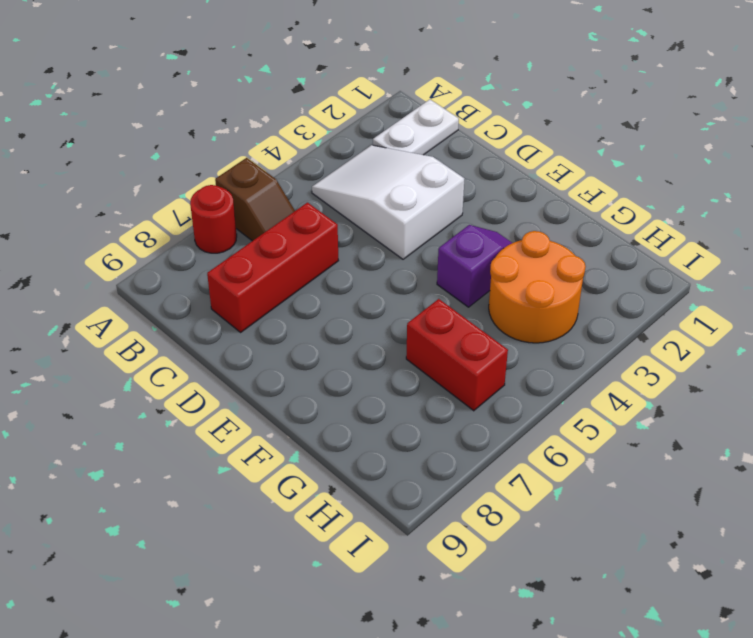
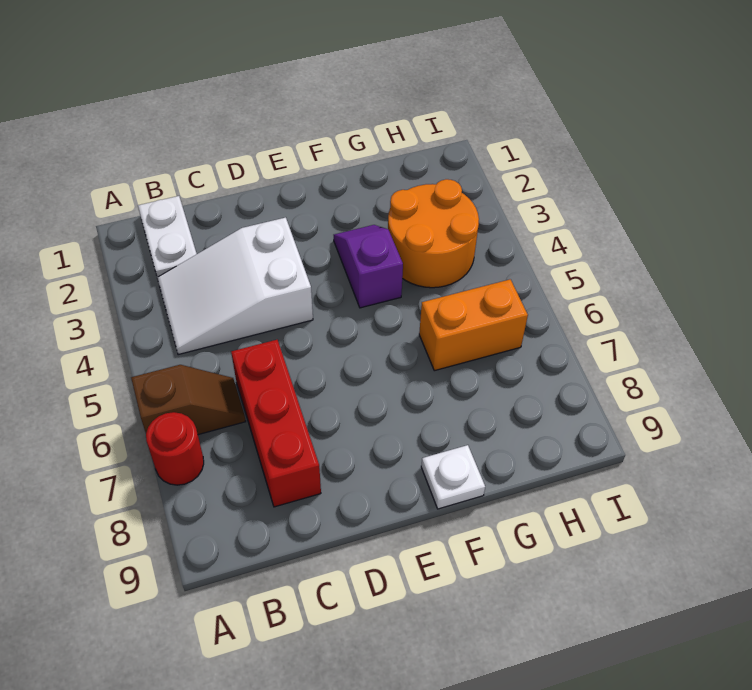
none -> white 1x1 plate [421,445,485,509]
red 1x2 brick [406,299,508,411] -> orange 1x2 brick [419,279,528,371]

